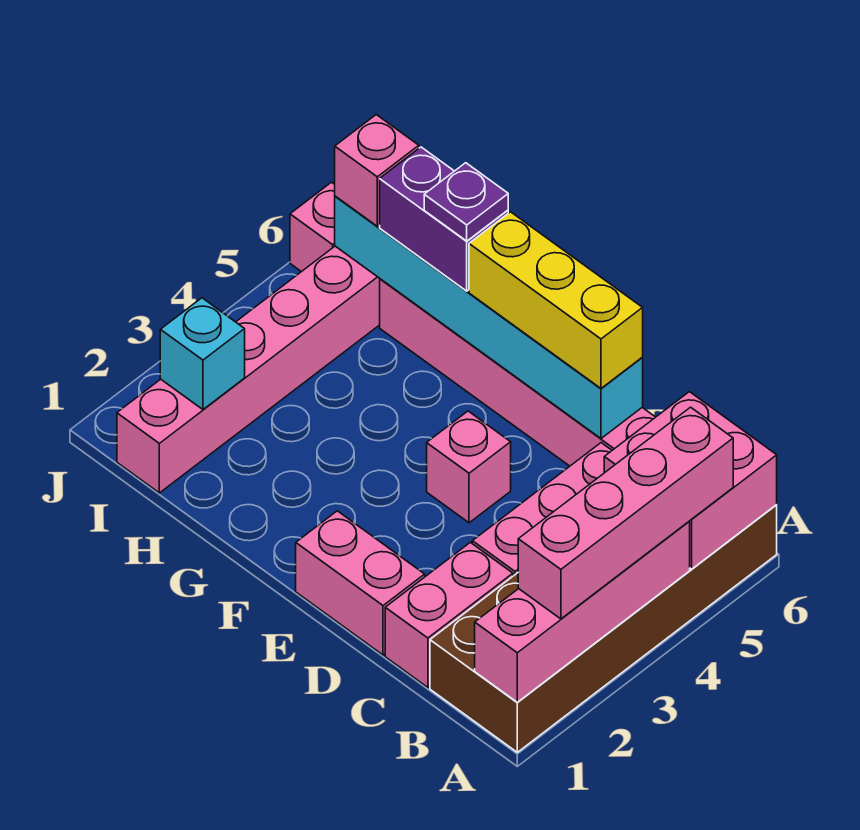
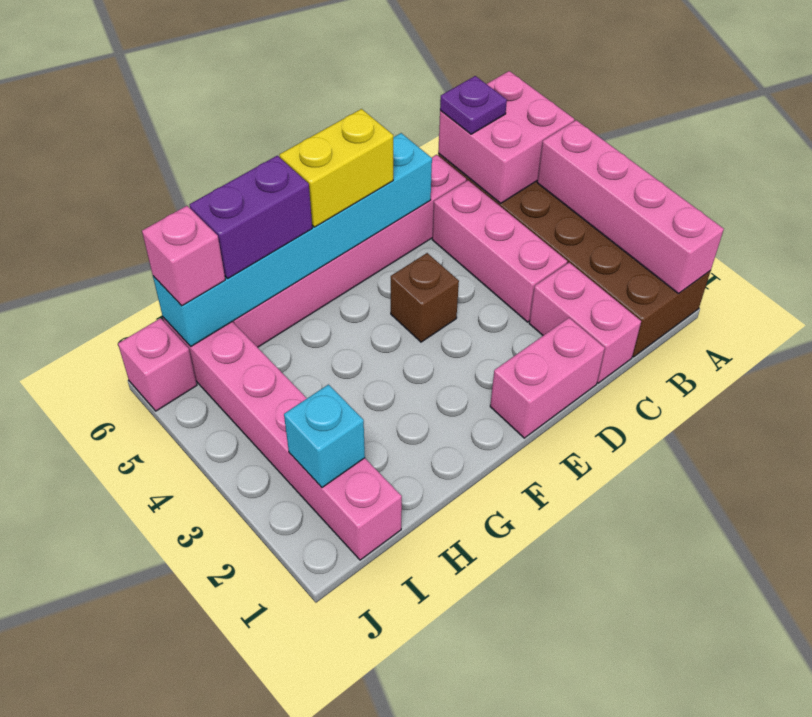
pink 1x4 brick [518,407,733,619] -> none
yellow 1x3 brick [469,212,643,388] -> yellow 1x2 brick [280,109,393,227]
pink 1x1 brick [427,411,511,523] -> brown 1x1 brick [391,253,459,342]
purple 1x1 plate [424,163,508,241] -> purple 1x1 plate moved to [440,76,507,134]

